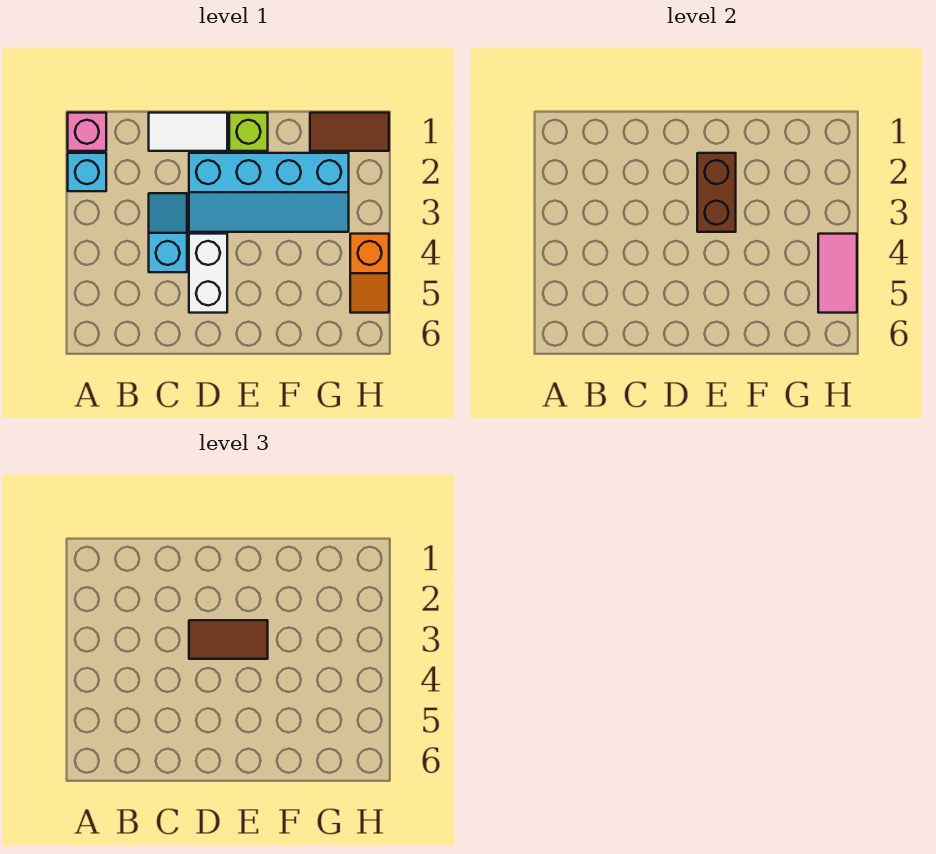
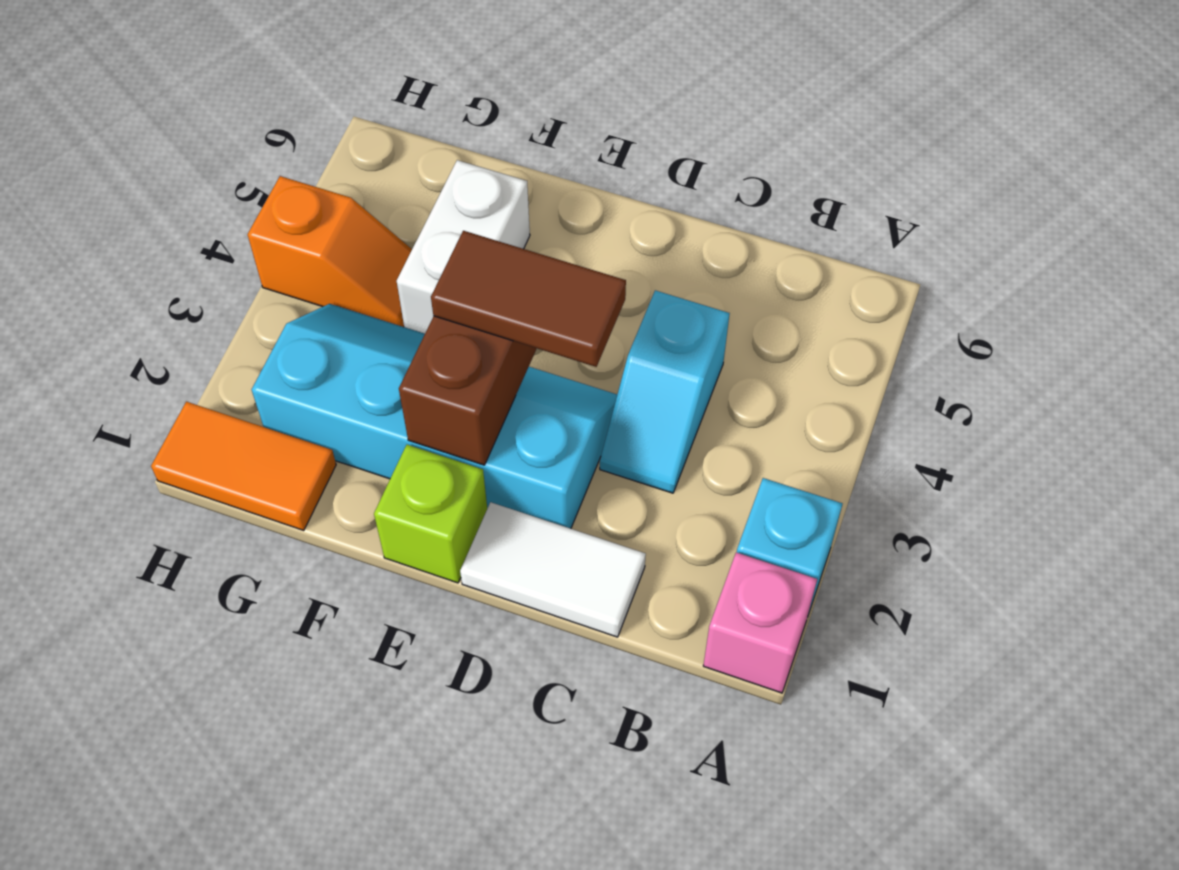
white 1x2 brick [189,234,227,313] -> white 1x2 brick moved to [397,160,530,334]
brown 1x2 tile [310,113,389,151] -> orange 1x2 tile [151,402,336,531]
orange 1x2 slope [350,234,389,313] -> orange 1x2 slope turned to [248,176,412,327]
pink 1x2 tile [818,234,857,313] -> none

